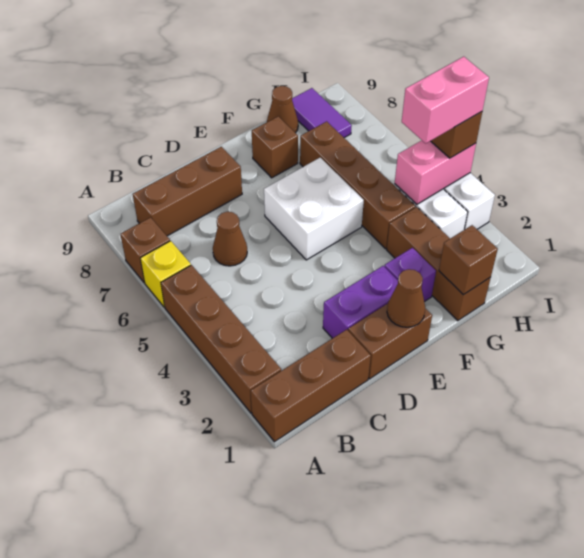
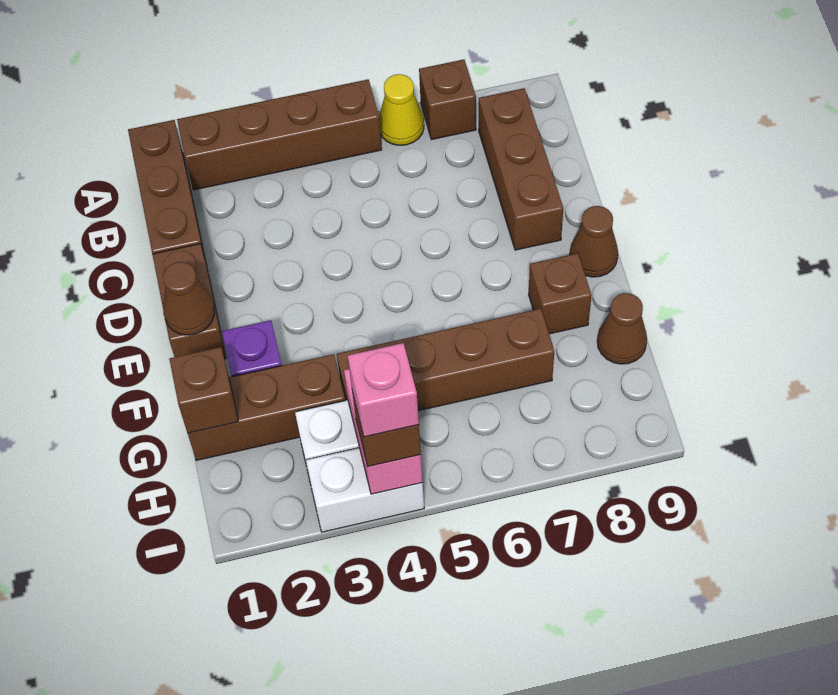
yellow 1x1 brick [140,241,191,307] -> yellow 1x1 cone [379,74,424,145]
brown 1x1 cone [213,212,247,266] -> brown 1x1 cone moved to [570,206,618,277]
purple 1x2 brick [323,266,398,338] -> none
white 2x2 brick [264,158,364,260] -> none
pink 1x2 brick [402,57,489,143] -> pink 1x1 brick [348,343,419,437]
purple 1x2 tile [292,88,352,138] -> none

